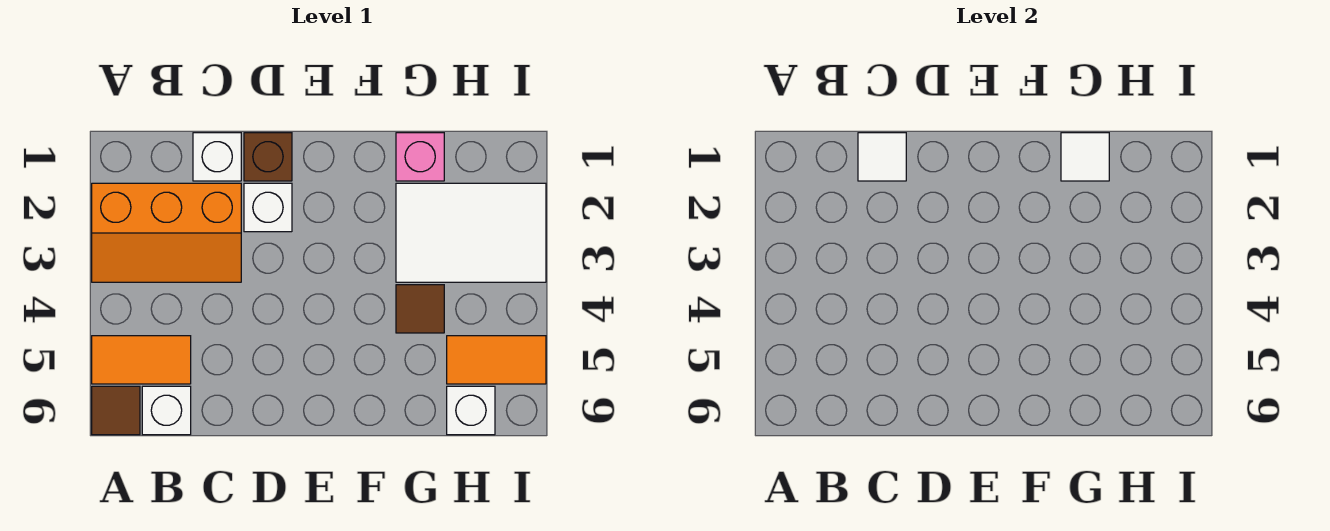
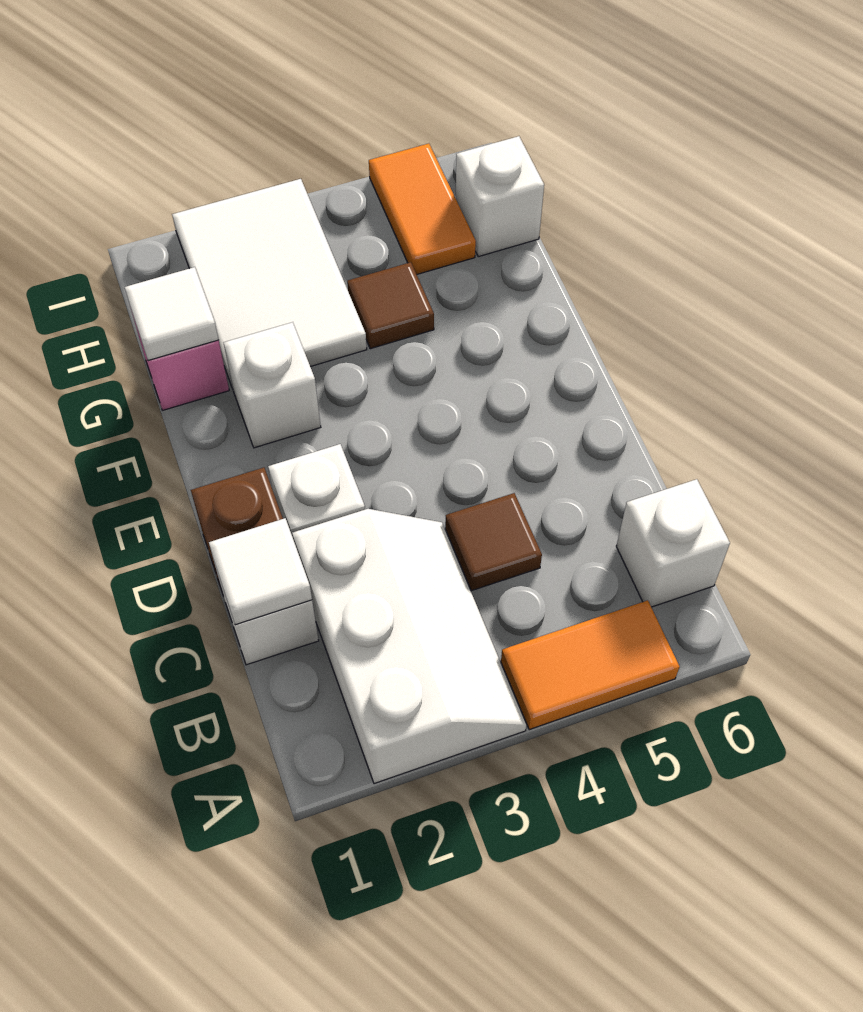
orange 2x3 slope [92,183,241,282] -> white 2x3 slope [292,509,526,784]
orange 1x2 tile [92,336,191,384] -> orange 1x2 tile turned to [501,600,680,730]
brown 1x1 tile [92,386,140,435] -> brown 1x1 tile moved to [445,493,542,591]
none -> white 1x1 brick [224,322,321,448]

